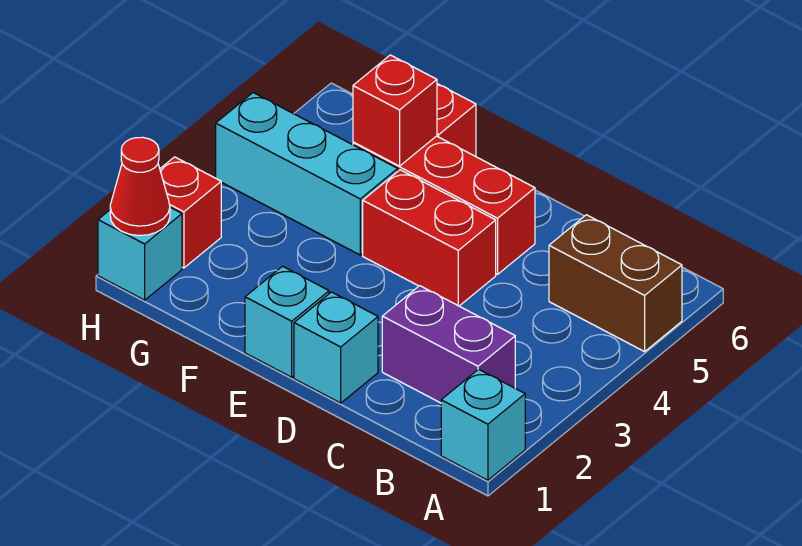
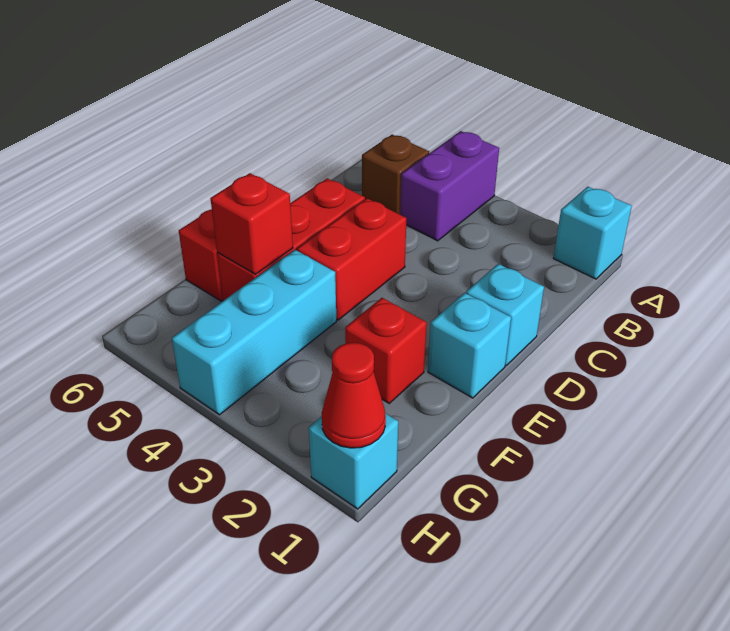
brown 1x2 brick [549,215,682,352] -> brown 1x1 brick [362,135,429,214]
purple 1x2 brick [382,286,515,403] -> purple 1x2 brick moved to [400,131,499,241]
red 1x1 brick [160,157,221,268] -> red 1x1 brick moved to [345,298,427,403]

